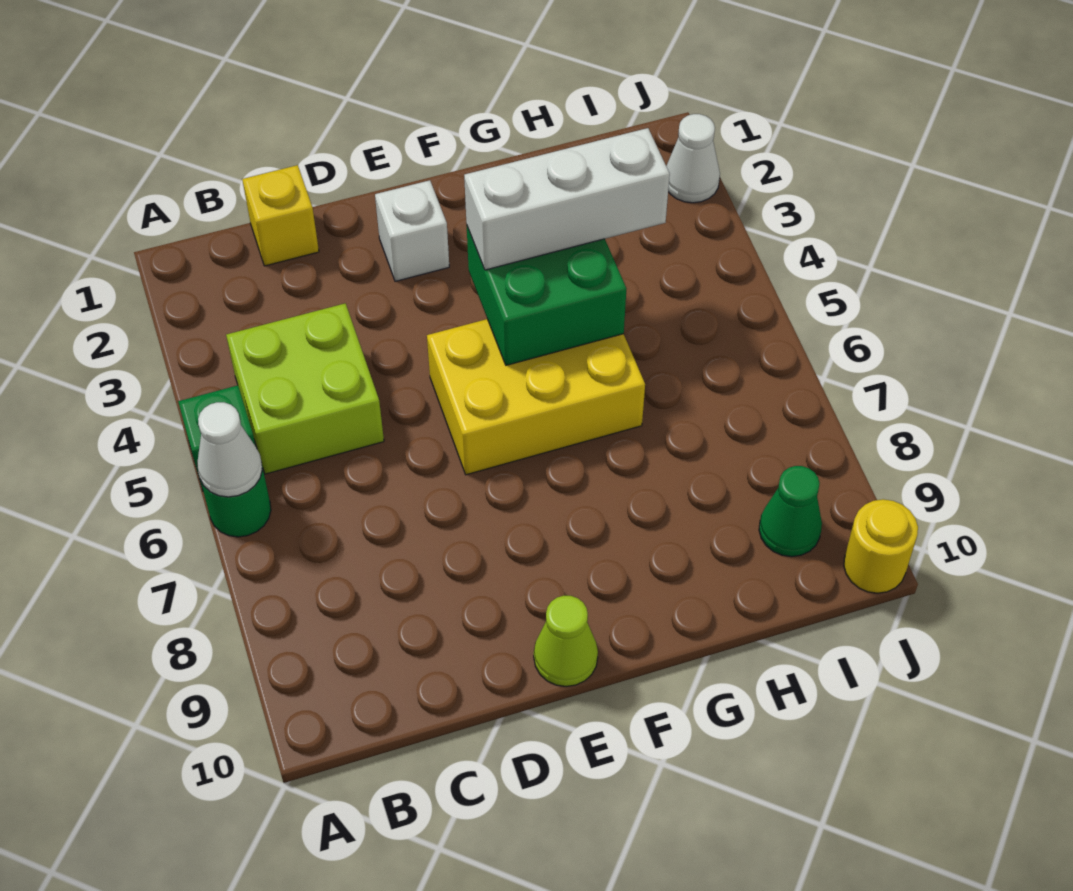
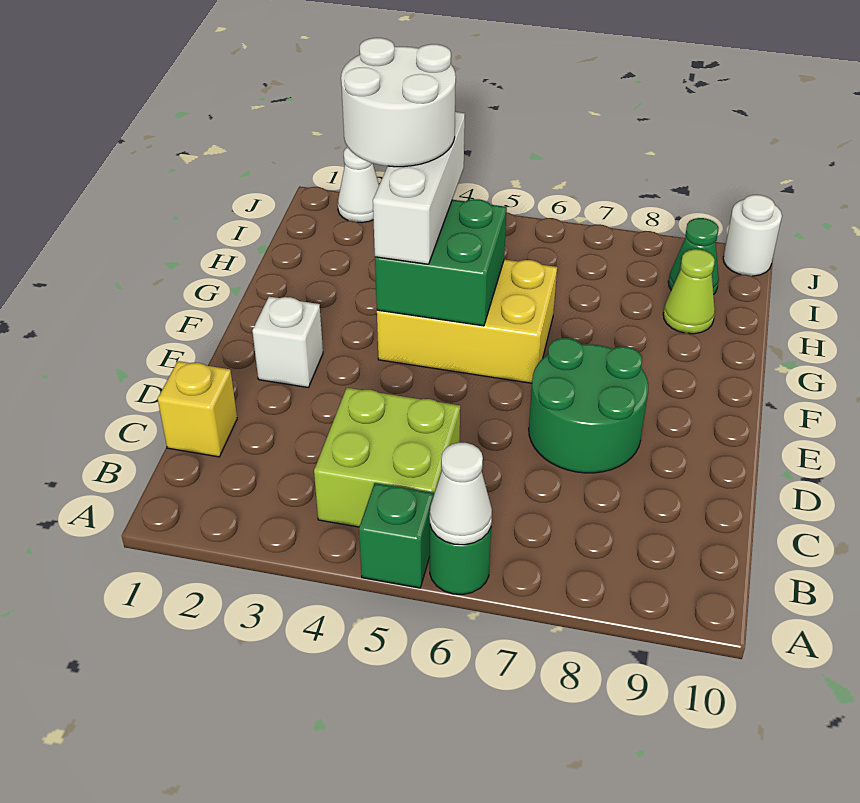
none -> green 2x2 round brick [529,338,648,473]
yellow 2x3 brick [427,319,645,475] -> yellow 2x3 brick turned to [377,260,557,383]
lime 1x1 cone [534,596,598,686] -> lime 1x1 cone moved to [663,249,715,334]
none -> white 2x2 round brick [341,38,456,167]
yellow 1x1 round brick [844,499,918,593] -> white 1x1 round brick [723,195,782,276]

